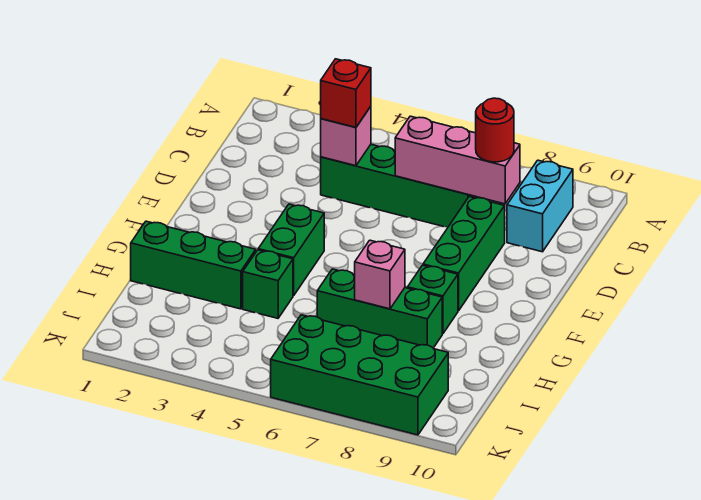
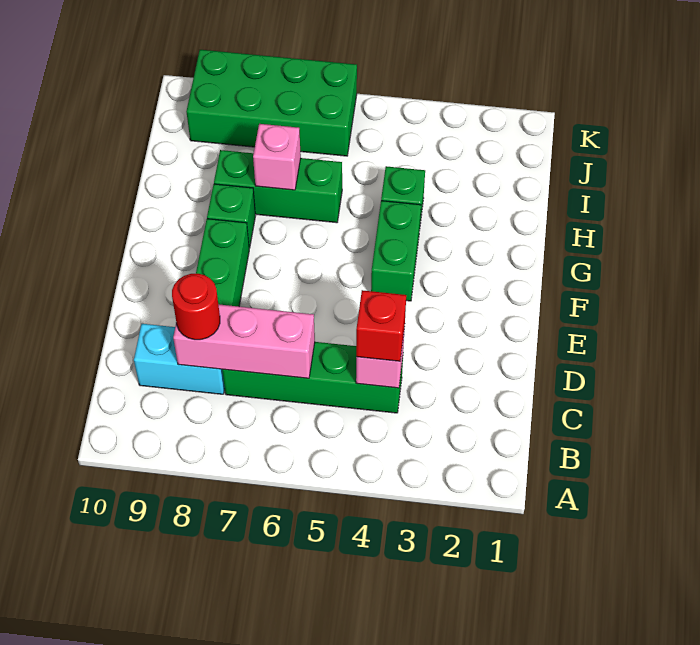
cyan 1x2 brick [507,160,573,252] -> cyan 1x2 brick turned to [134,324,225,394]
green 1x3 brick [131,221,256,309] -> none

